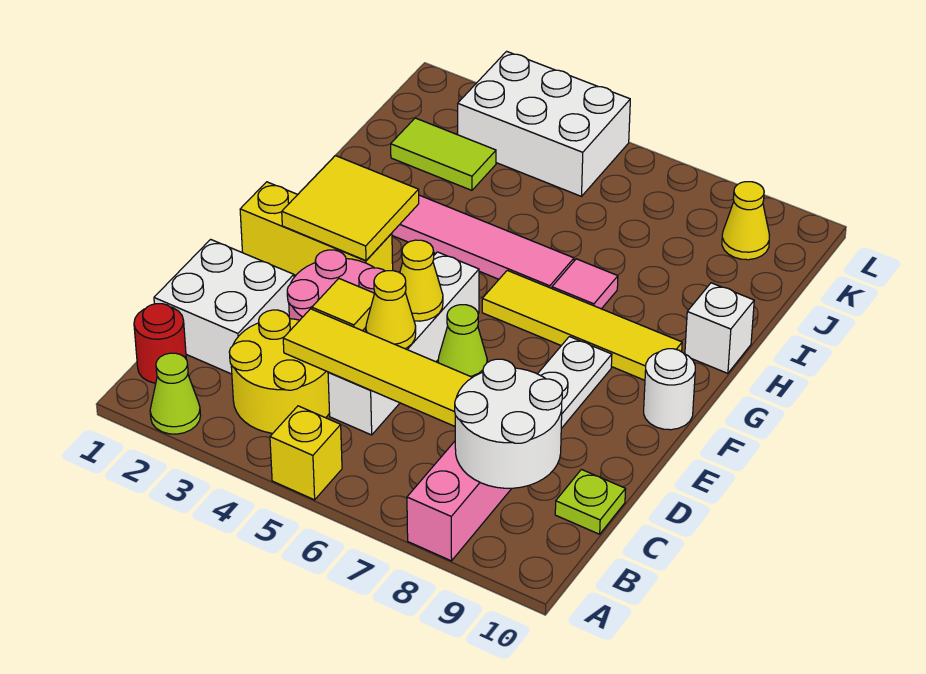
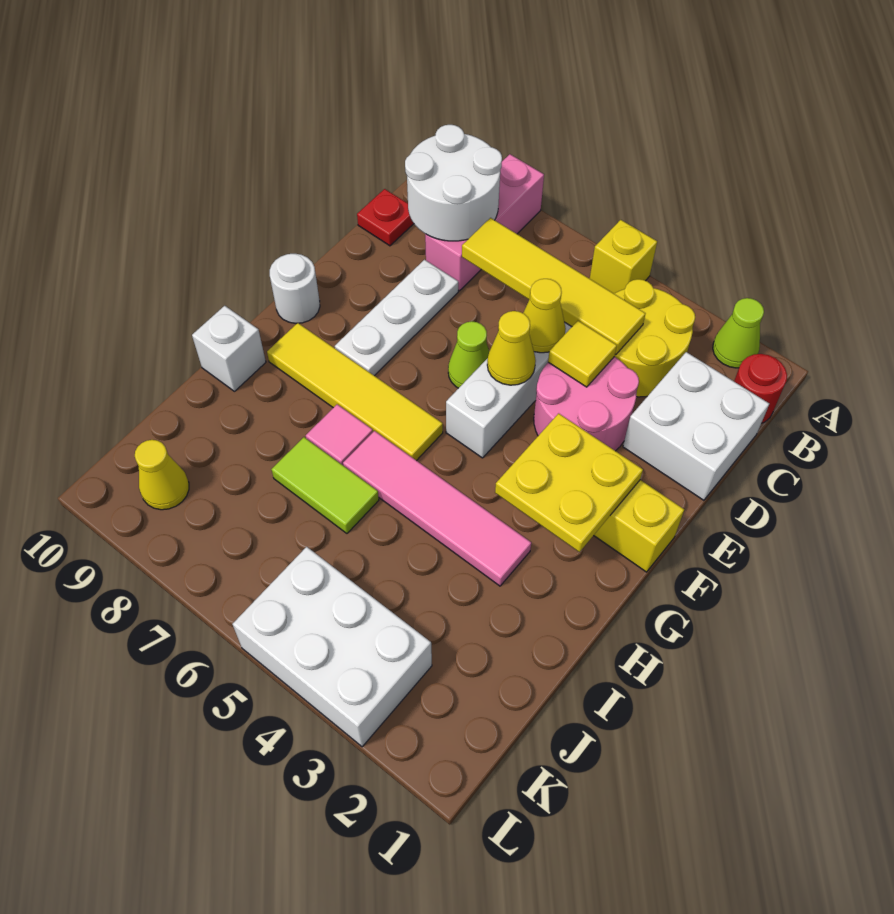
lime 1x1 plate [555,470,626,534] -> red 1x1 plate [357,189,414,246]
yellow 2x2 tile [282,156,419,261] -> yellow 2x2 plate [495,413,643,552]
lime 1x2 tile [391,118,496,190] -> lime 1x2 tile moved to [271,437,379,533]

